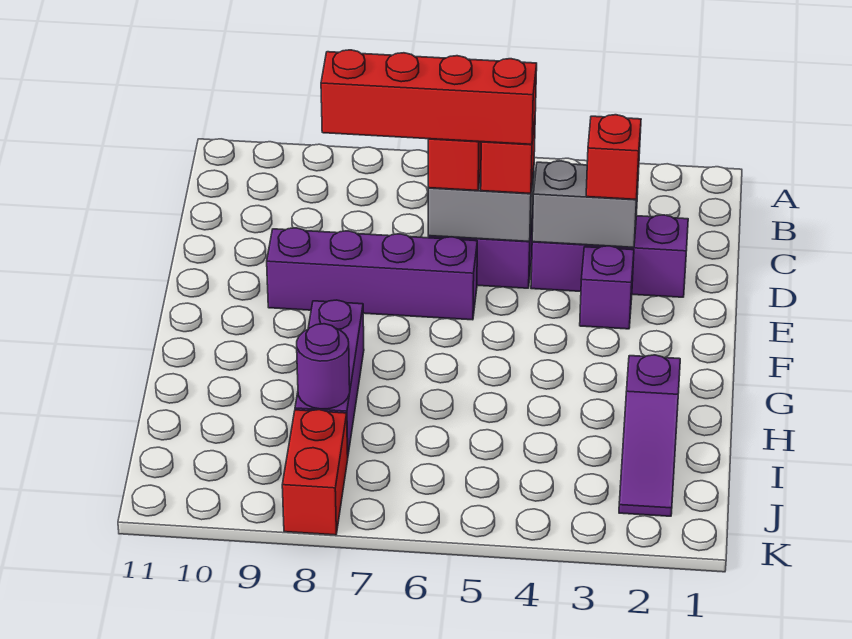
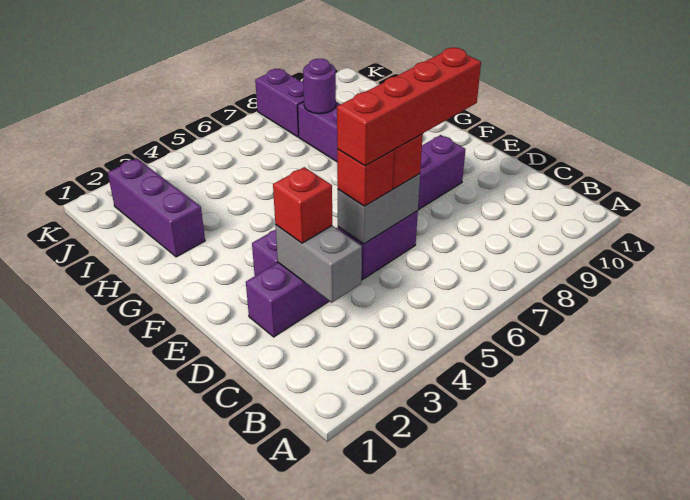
grey 1x2 brick [532,161,639,247] -> grey 1x2 brick turned to [275,225,362,303]
purple 1x3 slope [619,355,680,516] -> purple 1x3 brick [108,158,205,257]
red 1x2 brick [282,410,348,535] -> purple 1x2 brick [255,69,304,137]

